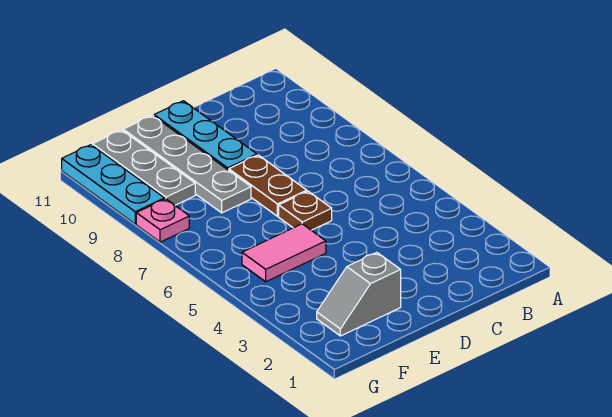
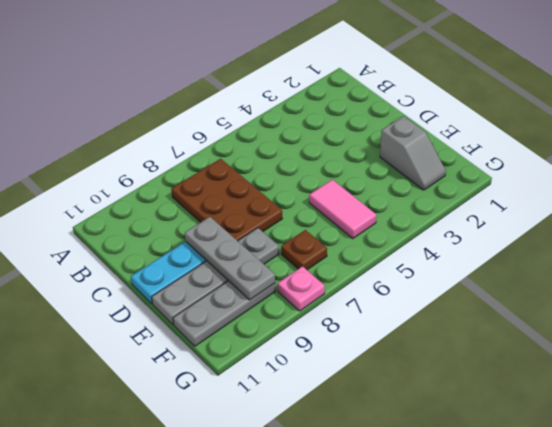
brown 1x1 plate [279,191,332,230] -> brown 1x1 plate moved to [281,230,327,270]
brown 1x2 plate [229,155,307,216] -> brown 2x3 plate [171,159,282,241]
none -> grey 1x3 plate [185,217,275,300]
cyan 1x3 plate [62,145,165,224] -> none

